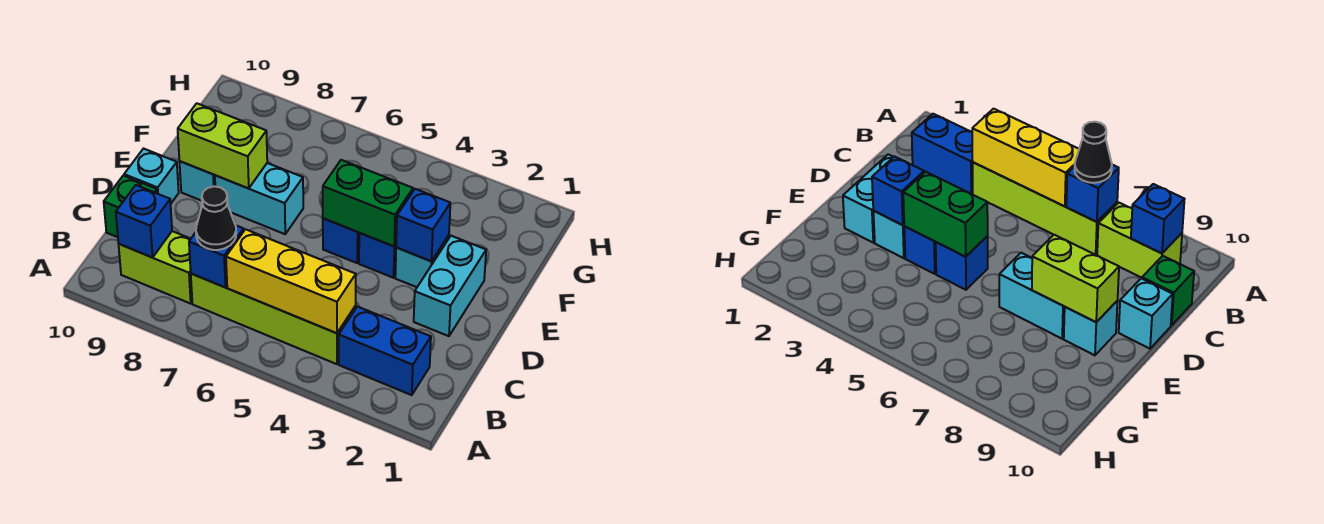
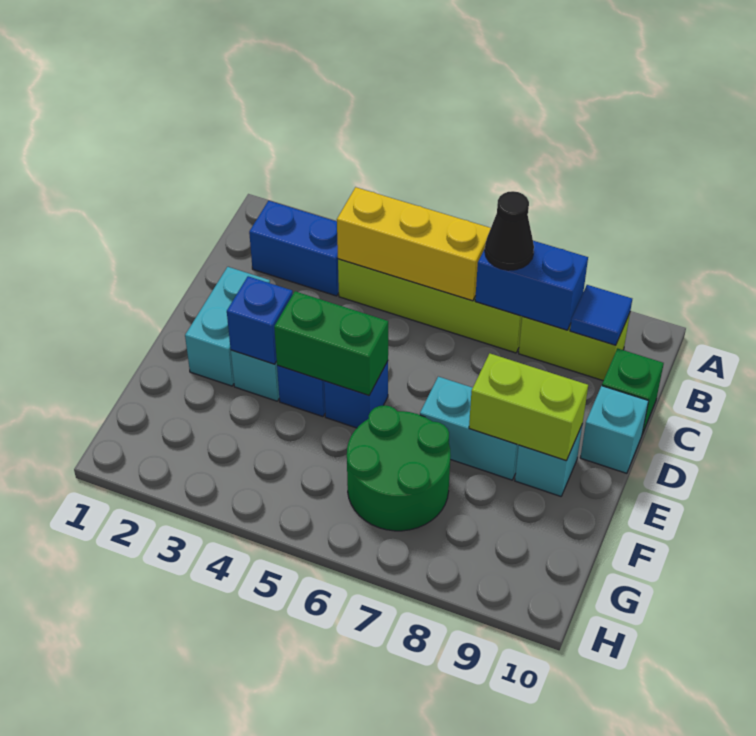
blue 1x1 brick [189,226,244,287] -> blue 1x2 brick [475,241,588,330]
blue 1x1 brick [116,185,172,258] -> blue 1x1 tile [570,285,632,345]
none -> green 2x2 round brick [347,405,451,531]

